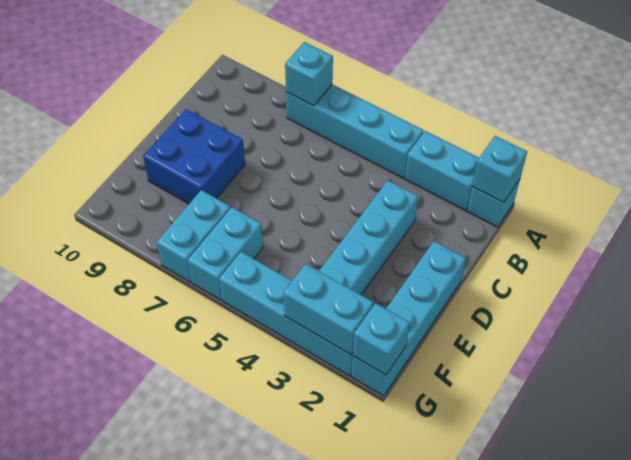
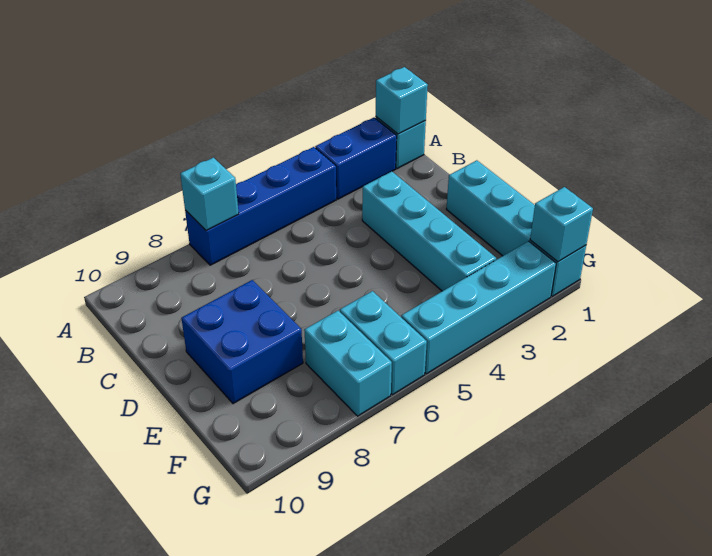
cyan 1x2 brick [405,131,479,211] -> blue 1x2 brick [315,118,397,199]
cyan 1x4 brick [286,84,424,178] -> blue 1x4 brick [185,147,336,265]
cyan 1x2 brick [283,264,374,355] -> none

